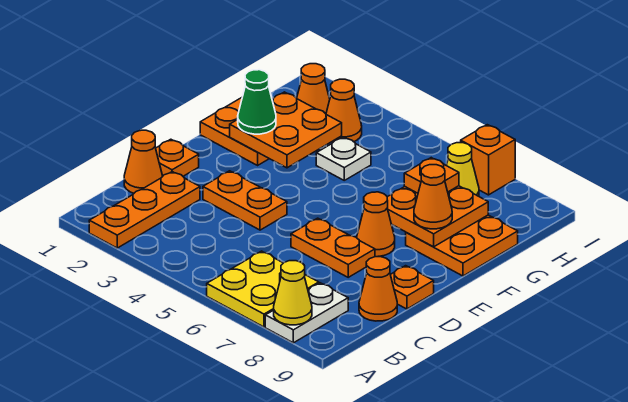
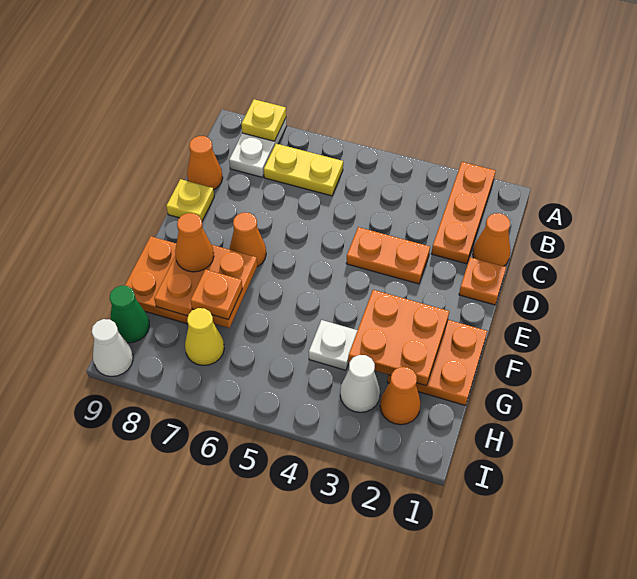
yellow 2x2 plate [207,251,319,327] -> yellow 1x2 plate [264,144,343,196]
yellow 1x1 cone [274,261,312,325] -> yellow 1x1 plate [241,99,286,141]
orange 1x2 plate [291,218,375,277] -> none
orange 1x1 plate [390,266,434,309] -> yellow 1x1 plate [166,179,214,221]
green 1x1 cone [238,70,276,134] -> green 1x1 cone moved to [110,286,149,343]
orange 1x1 cone [326,79,362,142] -> white 1x1 cone [340,355,380,412]
orange 1x1 brick [461,125,515,195] -> none
none -> white 1x1 cone [92,319,133,377]

